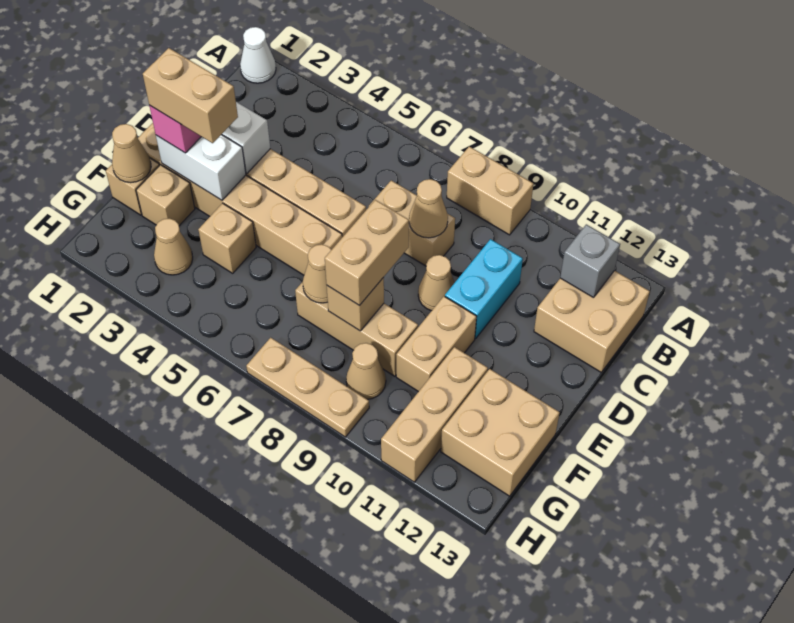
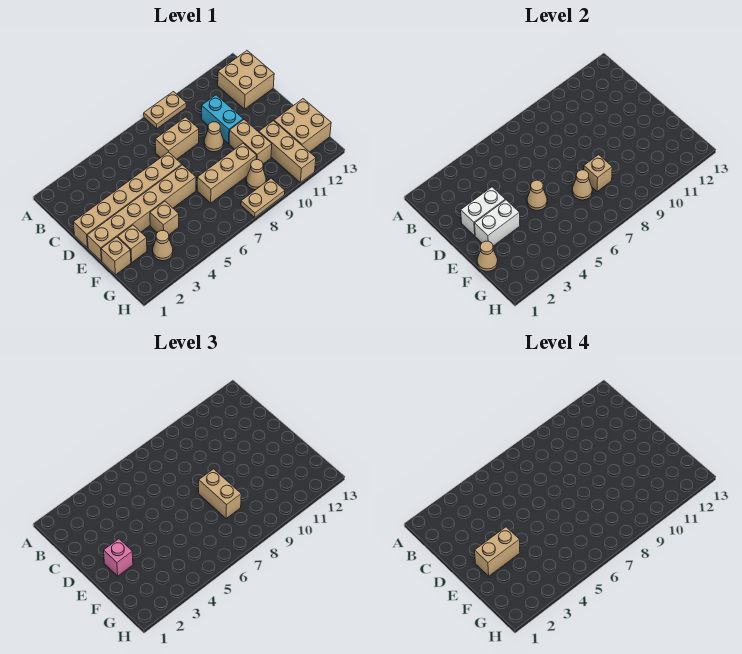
white 1x1 cone [240,27,276,83] -> none
tan 1x2 brick [447,146,533,235] -> tan 1x2 plate [144,92,186,129]
grey 1x1 brick [560,224,620,298] -> none
tan 1x1 cone [409,179,448,238] -> tan 1x1 cone moved to [527,180,547,210]
tan 1x3 plate [246,338,369,437] -> tan 1x2 plate [241,178,285,217]

